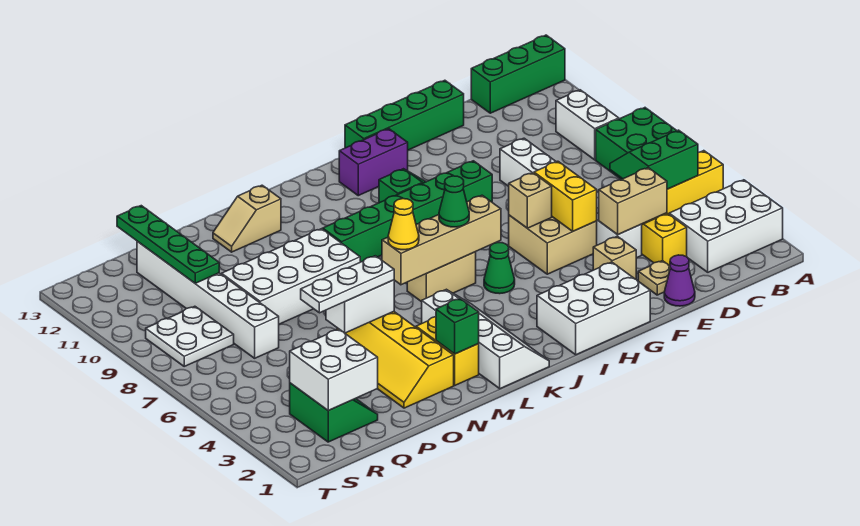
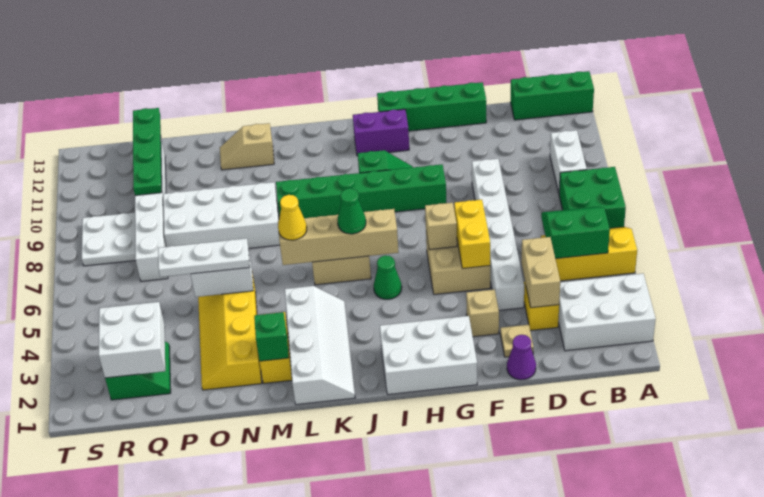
tan 1x2 brick [599,168,667,235] -> tan 1x2 brick turned to [521,237,560,308]

